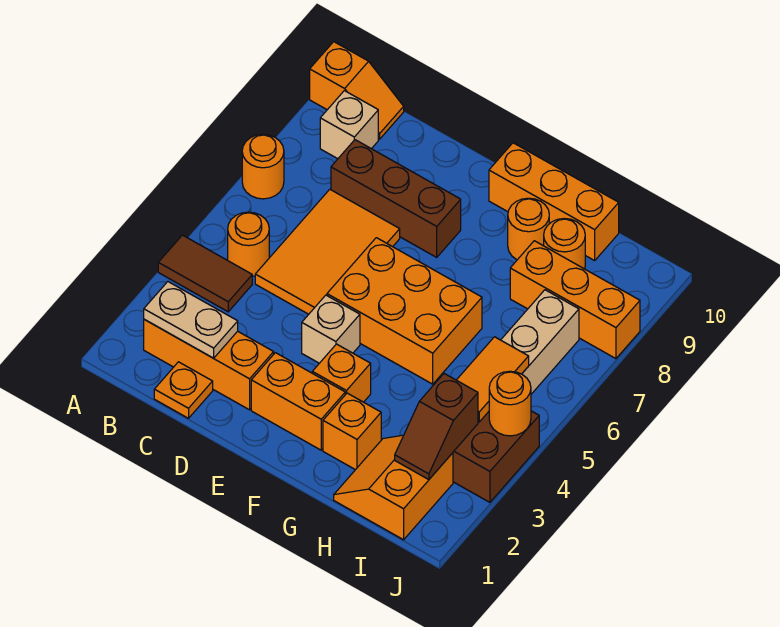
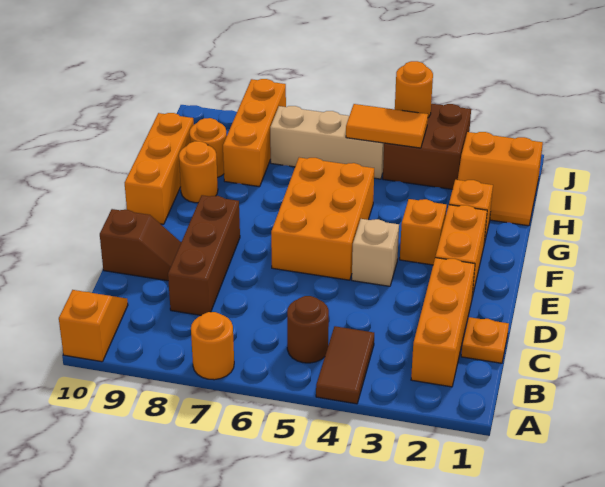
tan 1x2 plate [144,282,238,358] -> none
orange 1x1 round brick [228,212,269,276] -> brown 1x1 round brick [287,296,329,363]
tan 1x1 brick [320,91,378,159] -> none
orange 2x3 tile [255,189,400,314] -> none
brown 1x2 slope [395,374,478,480] -> brown 1x2 slope moved to [100,209,181,281]

